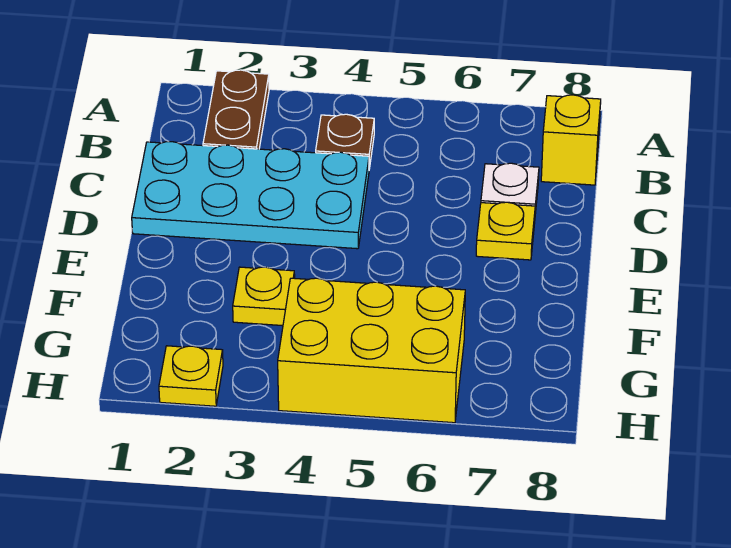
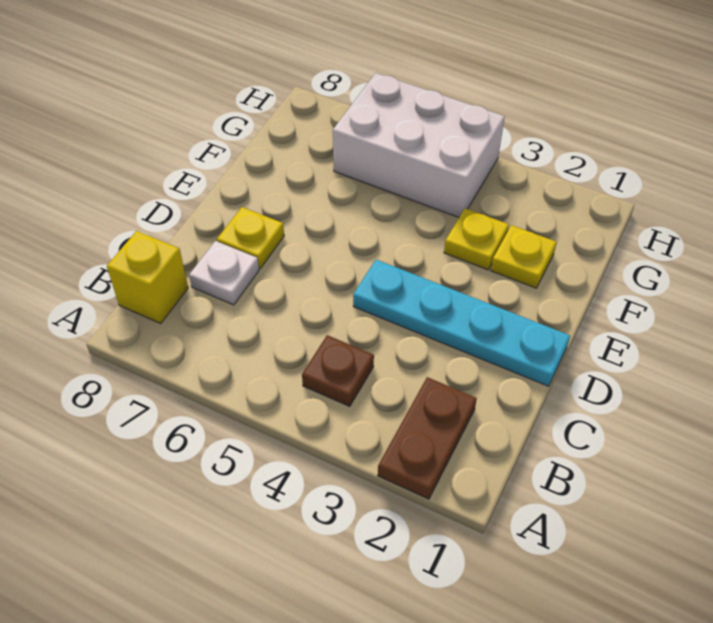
cyan 2x4 plate [132,142,369,249] -> cyan 1x4 plate [353,260,570,386]
yellow 2x3 brick [278,278,465,423] -> white 2x3 brick [333,73,505,217]
yellow 1x1 plate [159,346,223,406] -> yellow 1x1 plate moved to [491,225,557,288]

